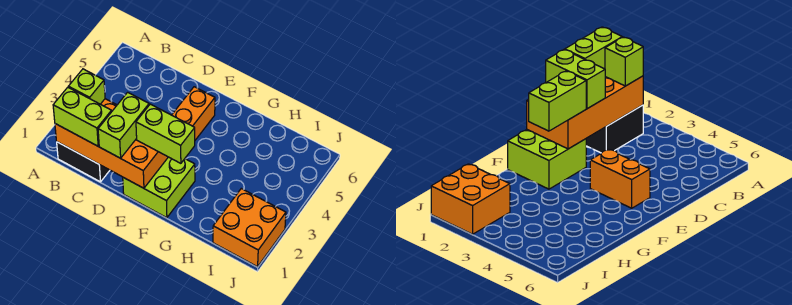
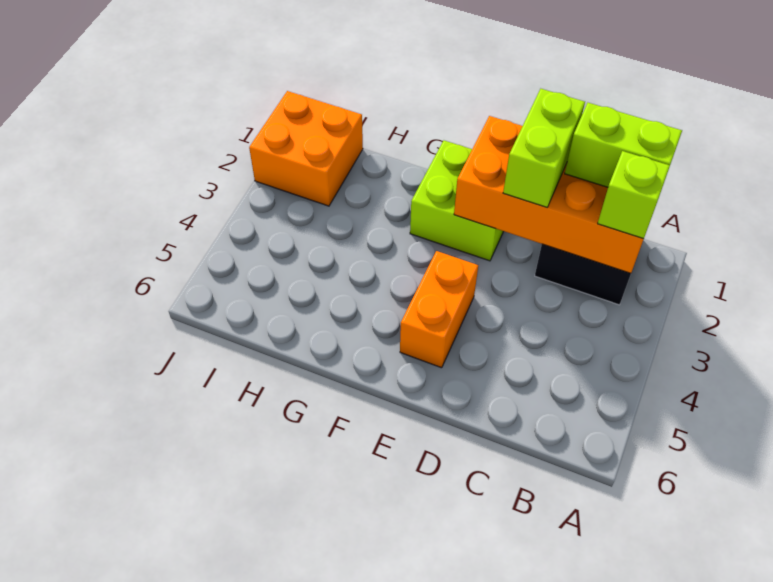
lime 1x2 brick [136,104,195,163] -> none

